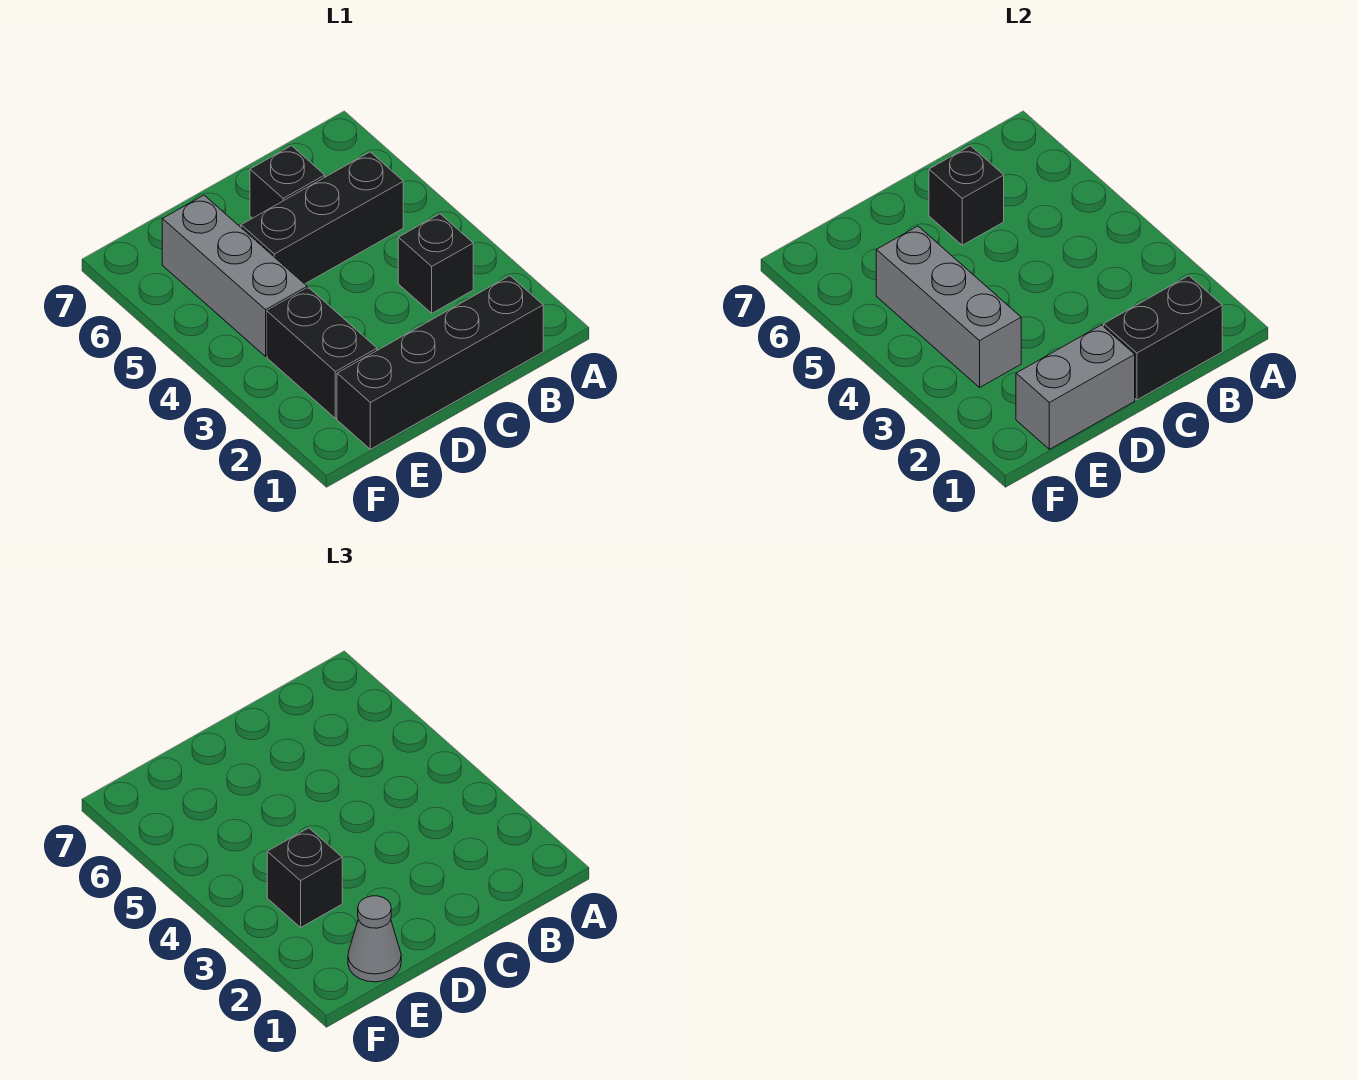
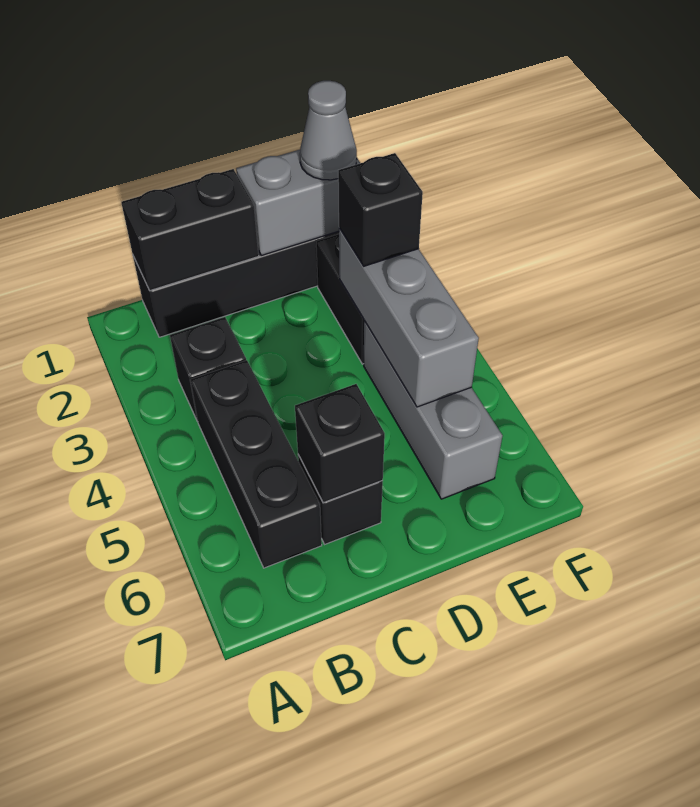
black 1x3 brick [241,152,403,284] -> black 1x3 brick turned to [190,360,322,568]

